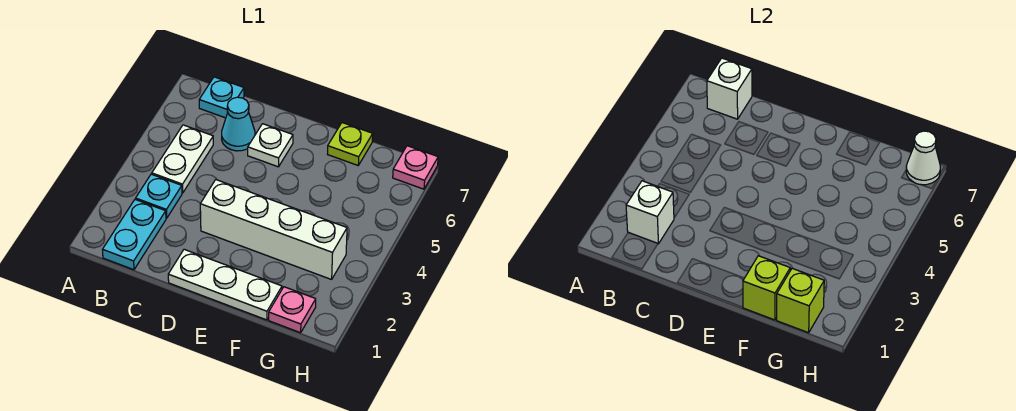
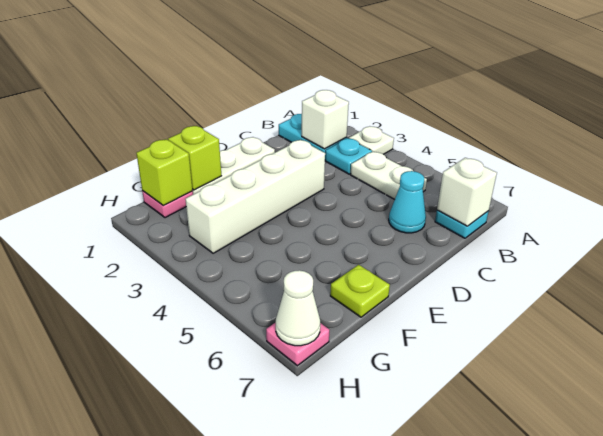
white 1x1 plate [248,124,293,167] -> white 1x1 plate moved to [349,127,394,154]

